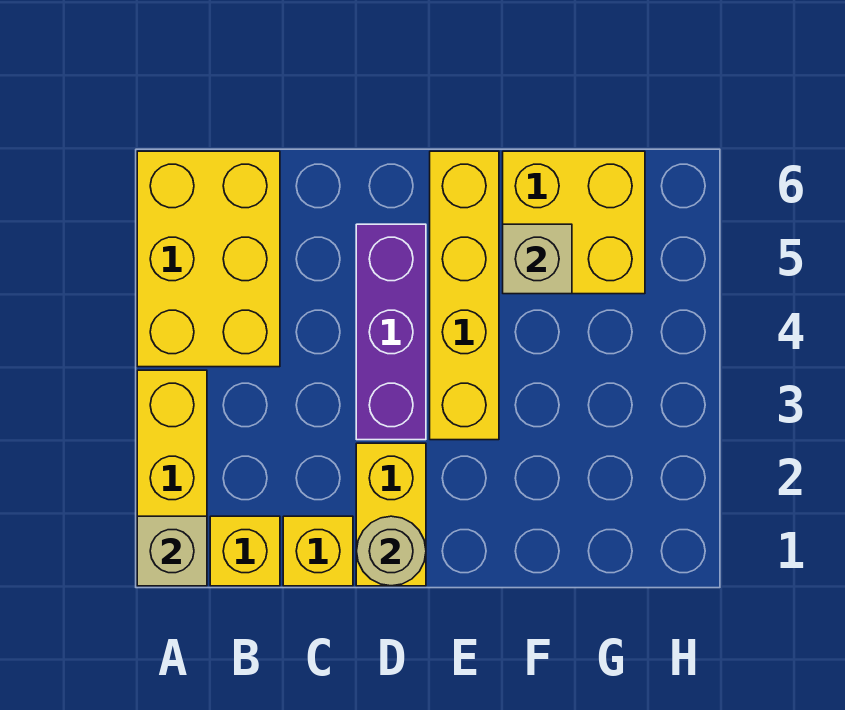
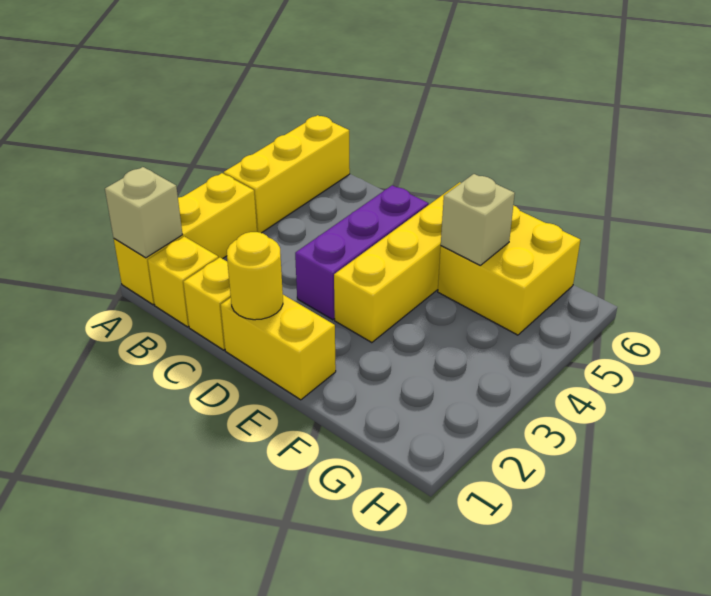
yellow 2x3 brick [137,151,280,367] -> yellow 1x3 brick [224,115,350,233]
yellow 1x2 brick [356,443,426,586] -> yellow 1x2 brick turned to [221,295,336,400]
tan 1x1 round brick [357,516,426,586] -> yellow 1x1 round brick [227,232,283,320]

